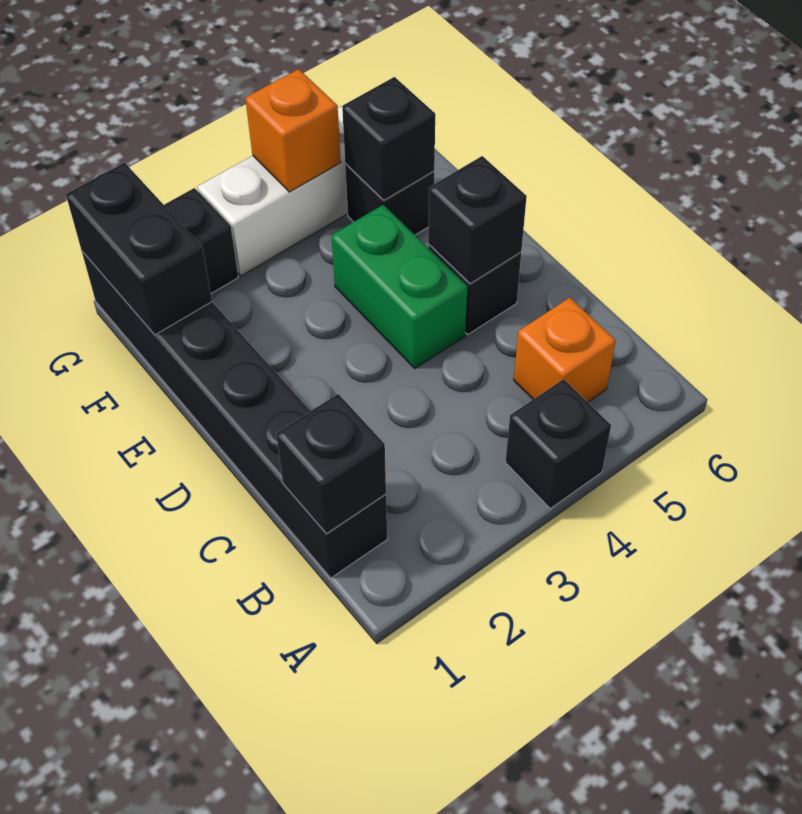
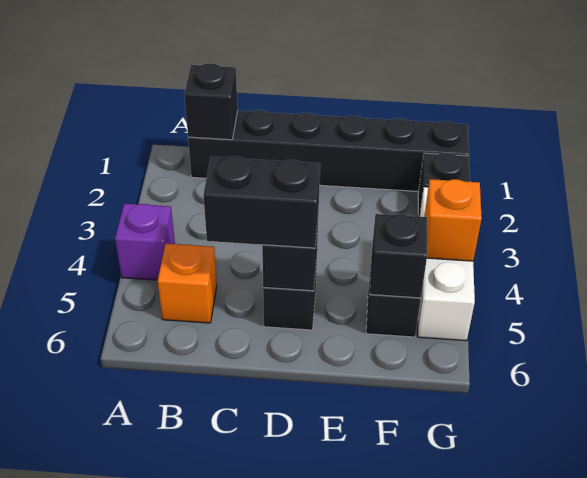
black 1x1 brick [505,379,611,509] -> purple 1x1 brick [115,203,175,280]
green 1x2 brick [331,205,468,368] -> none
black 1x2 brick [66,163,212,335] -> black 1x2 brick moved to [203,156,320,248]

